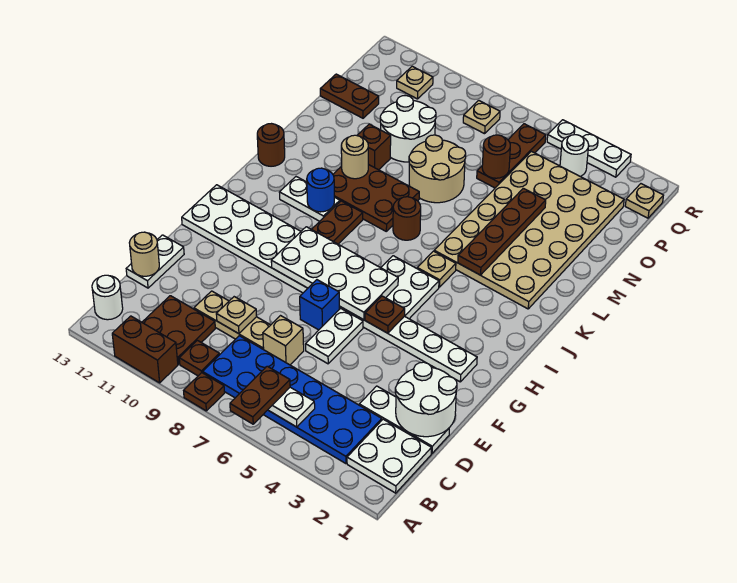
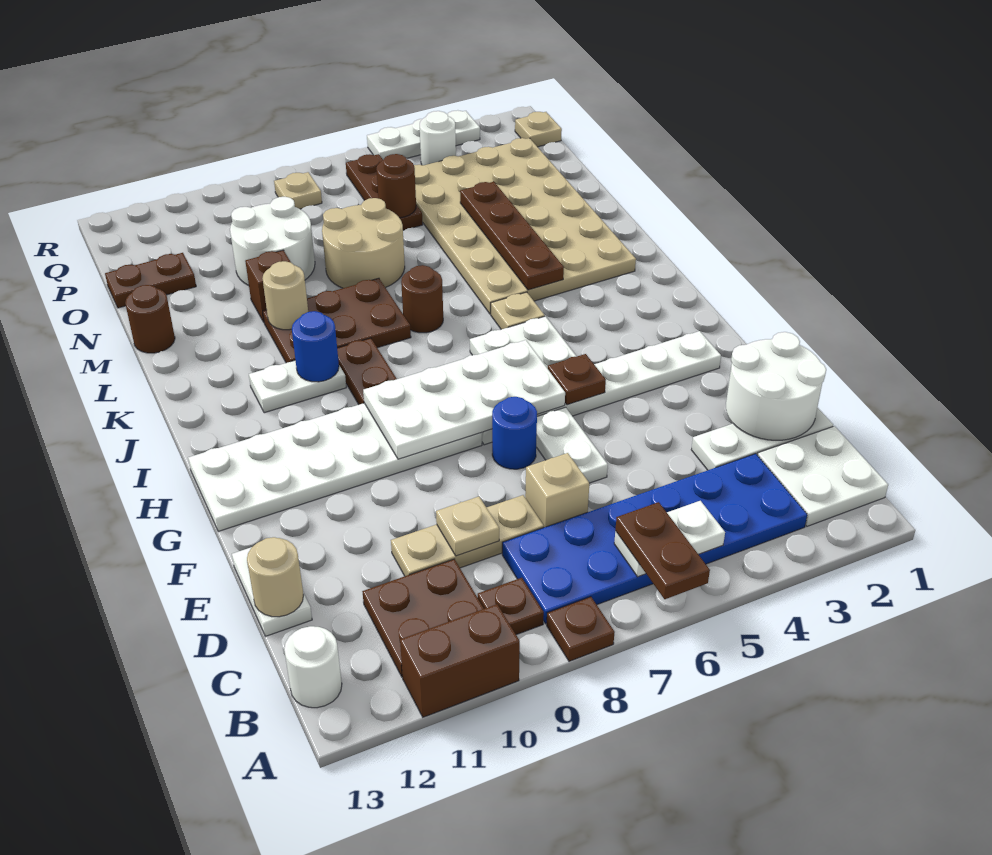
blue 1x1 brick [300,280,339,330] -> blue 1x1 round brick [492,397,537,469]
brown 1x1 round brick [257,124,285,166] -> brown 1x1 round brick moved to [125,285,175,353]
tan 1x1 plate [397,66,433,99] -> none

